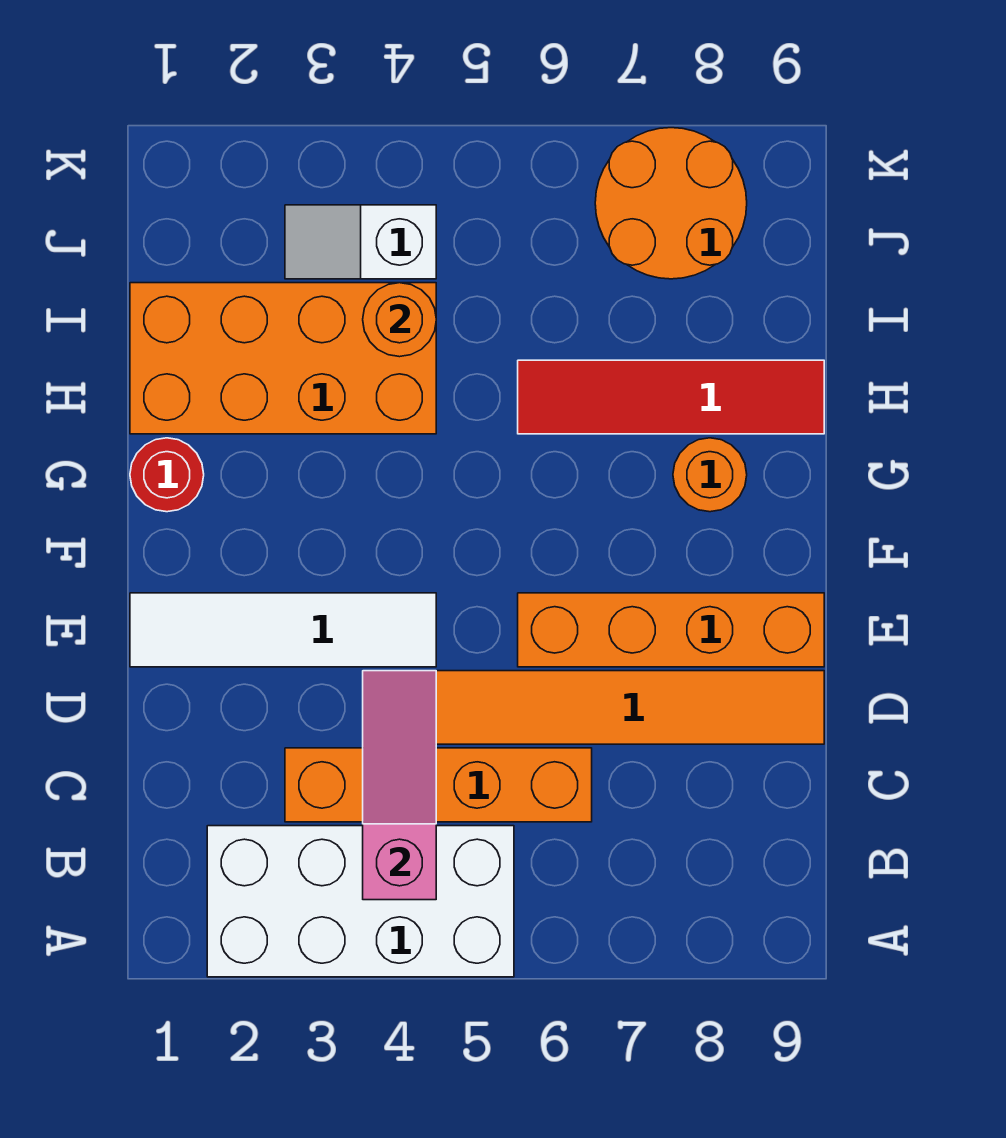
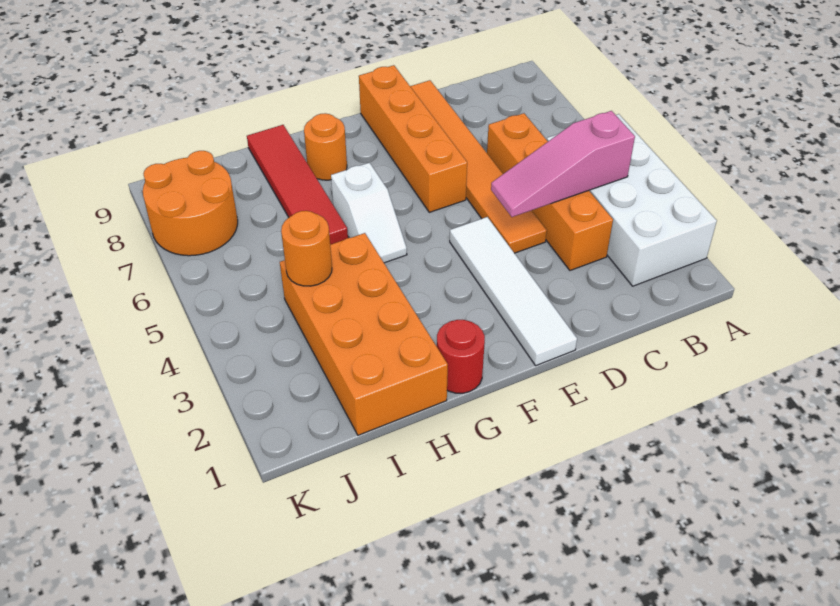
white 1x2 slope [285,205,436,279] -> white 1x2 slope moved to [331,163,407,263]

